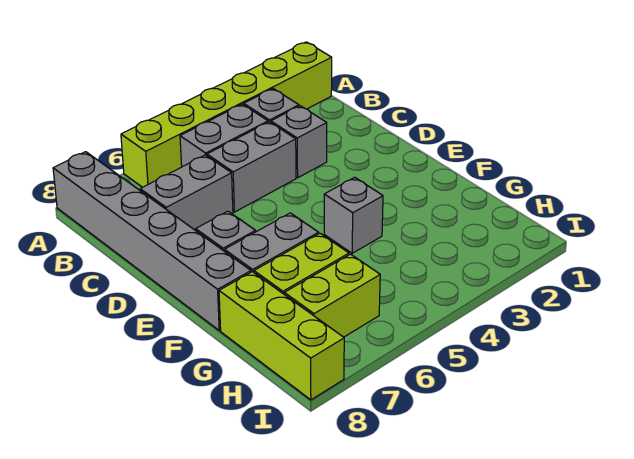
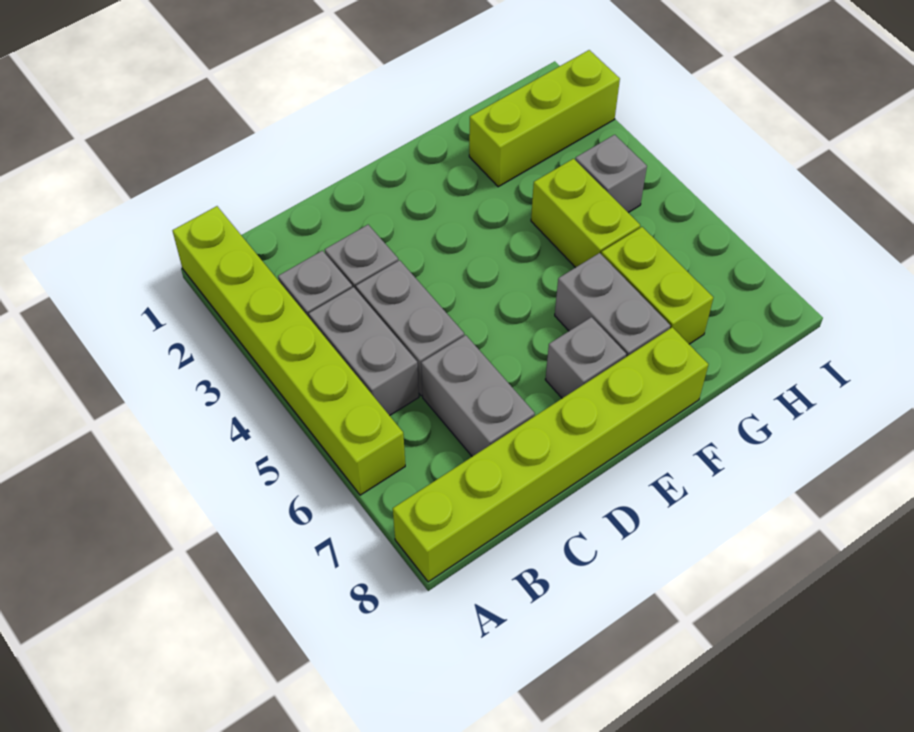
grey 1x6 brick [53,152,251,330] -> lime 1x6 brick [393,327,708,582]
grey 1x1 brick [324,177,383,253] -> grey 1x1 brick moved to [575,135,647,213]
lime 1x3 brick [219,272,344,400] -> lime 1x3 brick moved to [469,50,620,187]
lime 1x2 brick [284,254,380,337] -> lime 1x2 brick moved to [531,159,640,268]

